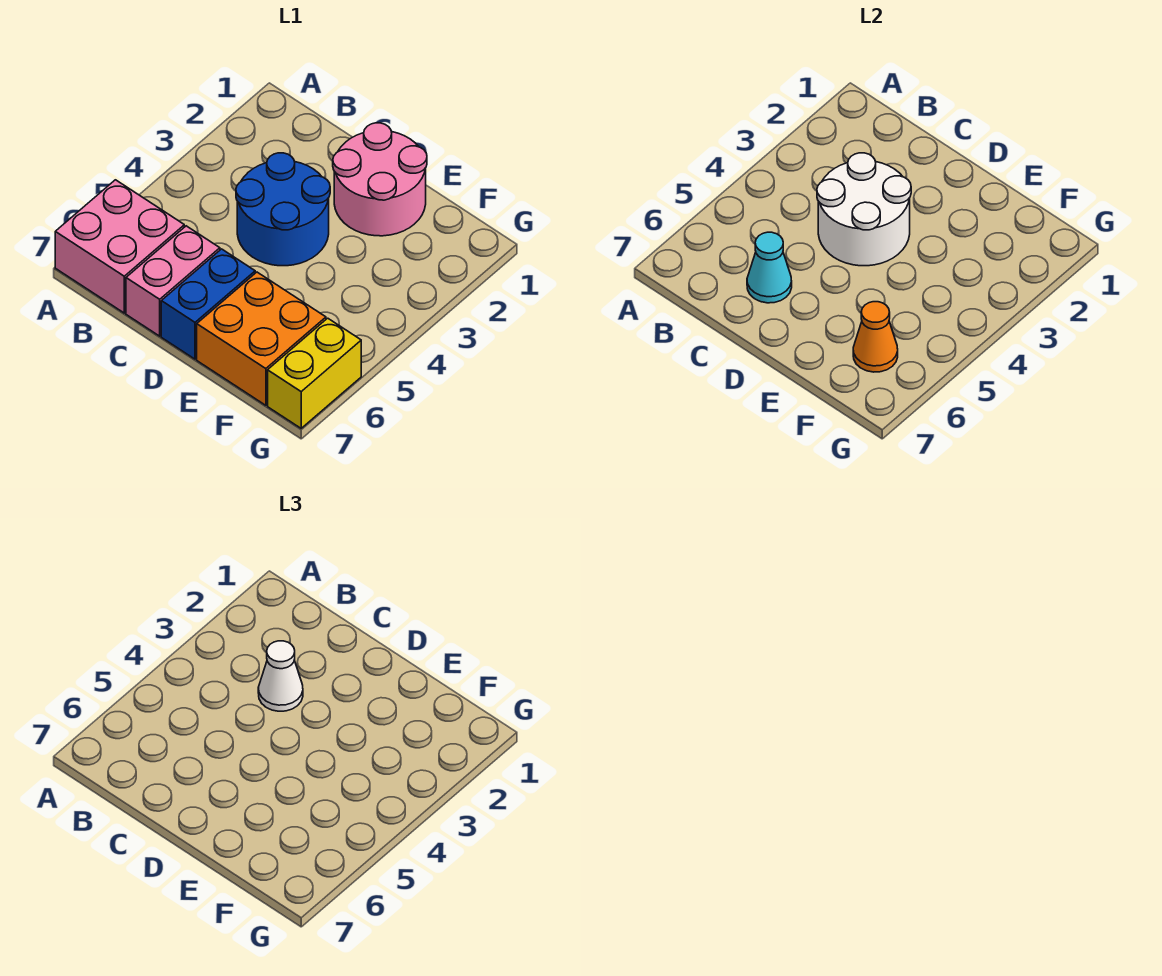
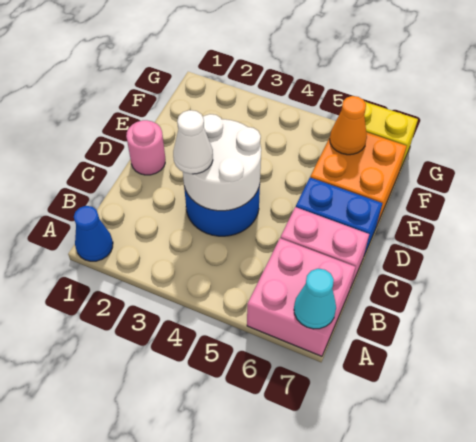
none -> blue 1x1 cone [74,206,113,261]
cyan 1x1 cone [747,232,792,303] -> cyan 1x1 cone moved to [294,268,336,329]
pink 2x2 round brick [333,123,427,236] -> pink 1x1 round brick [126,120,165,175]

